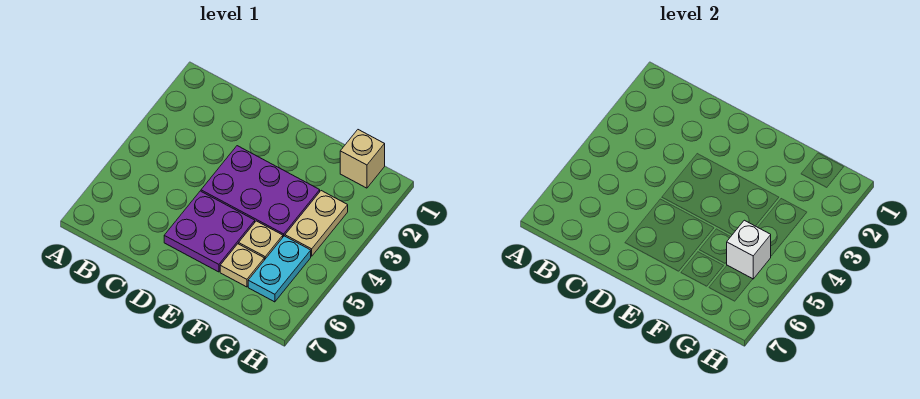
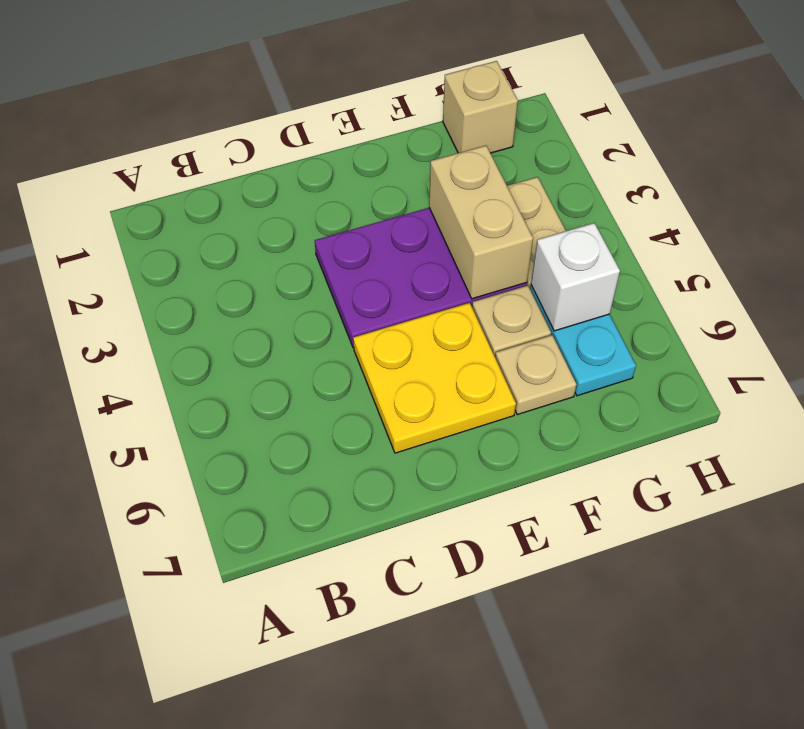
purple 2x2 plate [164,191,255,272] -> yellow 2x2 plate [353,303,516,453]
none -> tan 1x2 brick [429,146,533,299]

